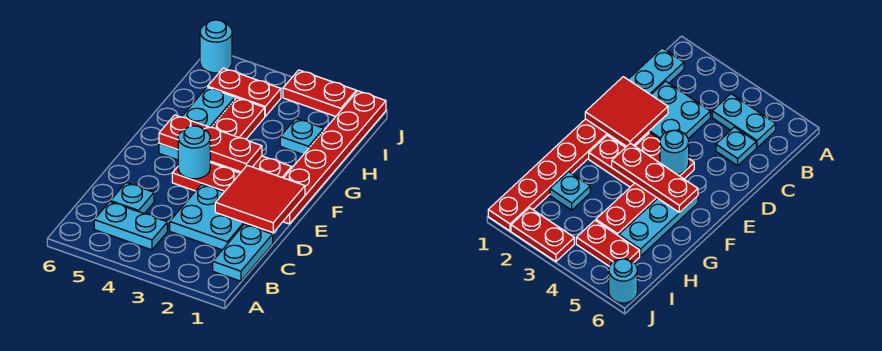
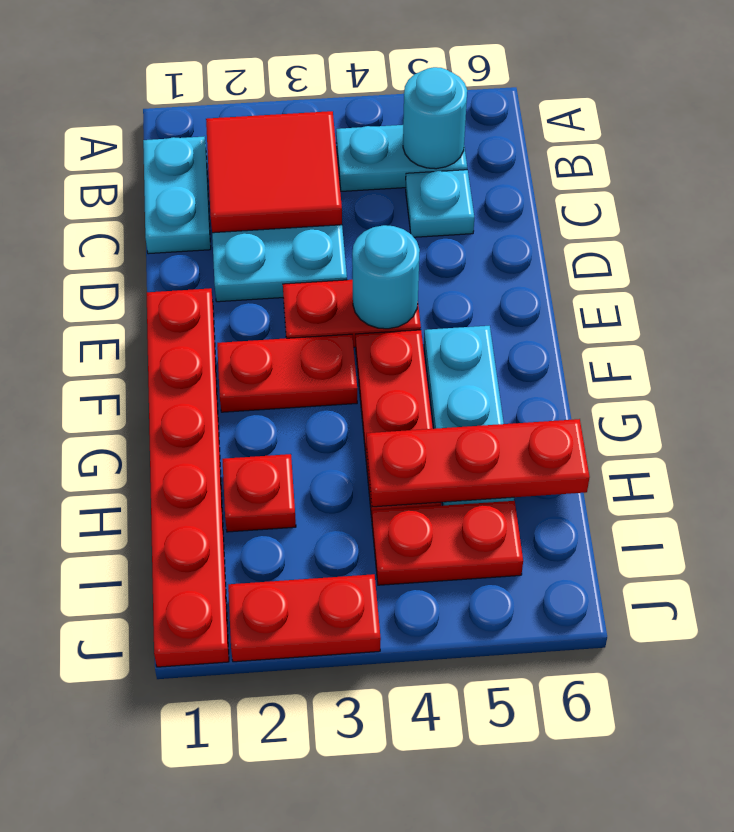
red 2x2 tile [215,165,305,233] -> red 2x2 tile moved to [206,111,342,233]
red 1x3 plate [159,115,262,172] -> red 1x3 plate moved to [366,419,590,507]
cyan 1x1 plate [280,119,324,155] -> red 1x1 plate [222,454,296,532]
cyan 1x1 round brick [200,20,232,73] -> cyan 1x1 round brick moved to [403,67,467,169]

